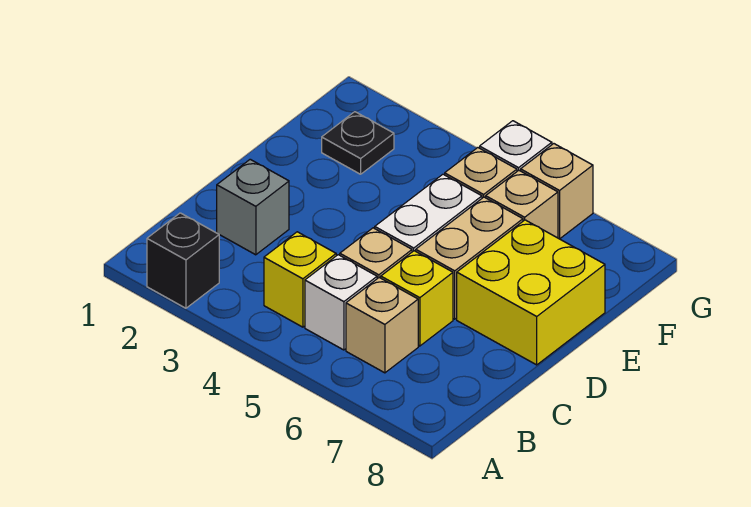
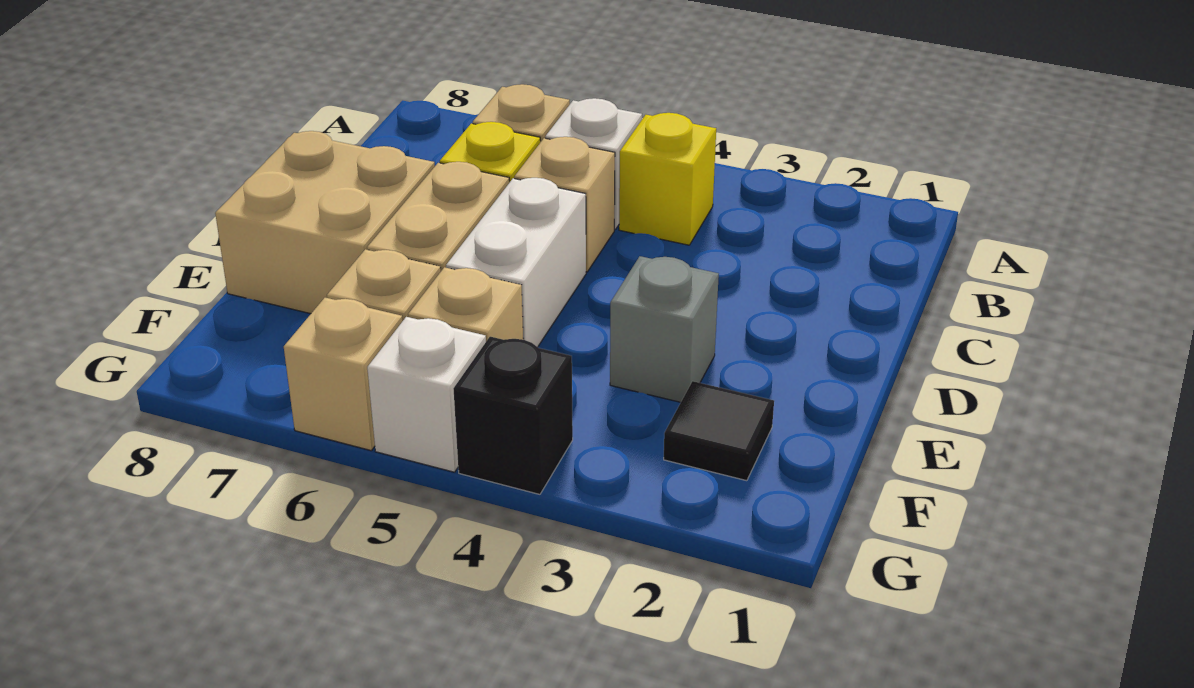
black 1x1 brick [147,213,219,308] -> black 1x1 brick moved to [453,337,573,494]
grey 1x1 brick [217,159,289,255] -> grey 1x1 brick moved to [610,256,719,402]
yellow 2x2 brick [457,220,605,365] -> tan 2x2 brick [215,131,435,314]
black 1x1 plate [322,112,394,174] -> black 1x1 tile [664,381,774,481]

